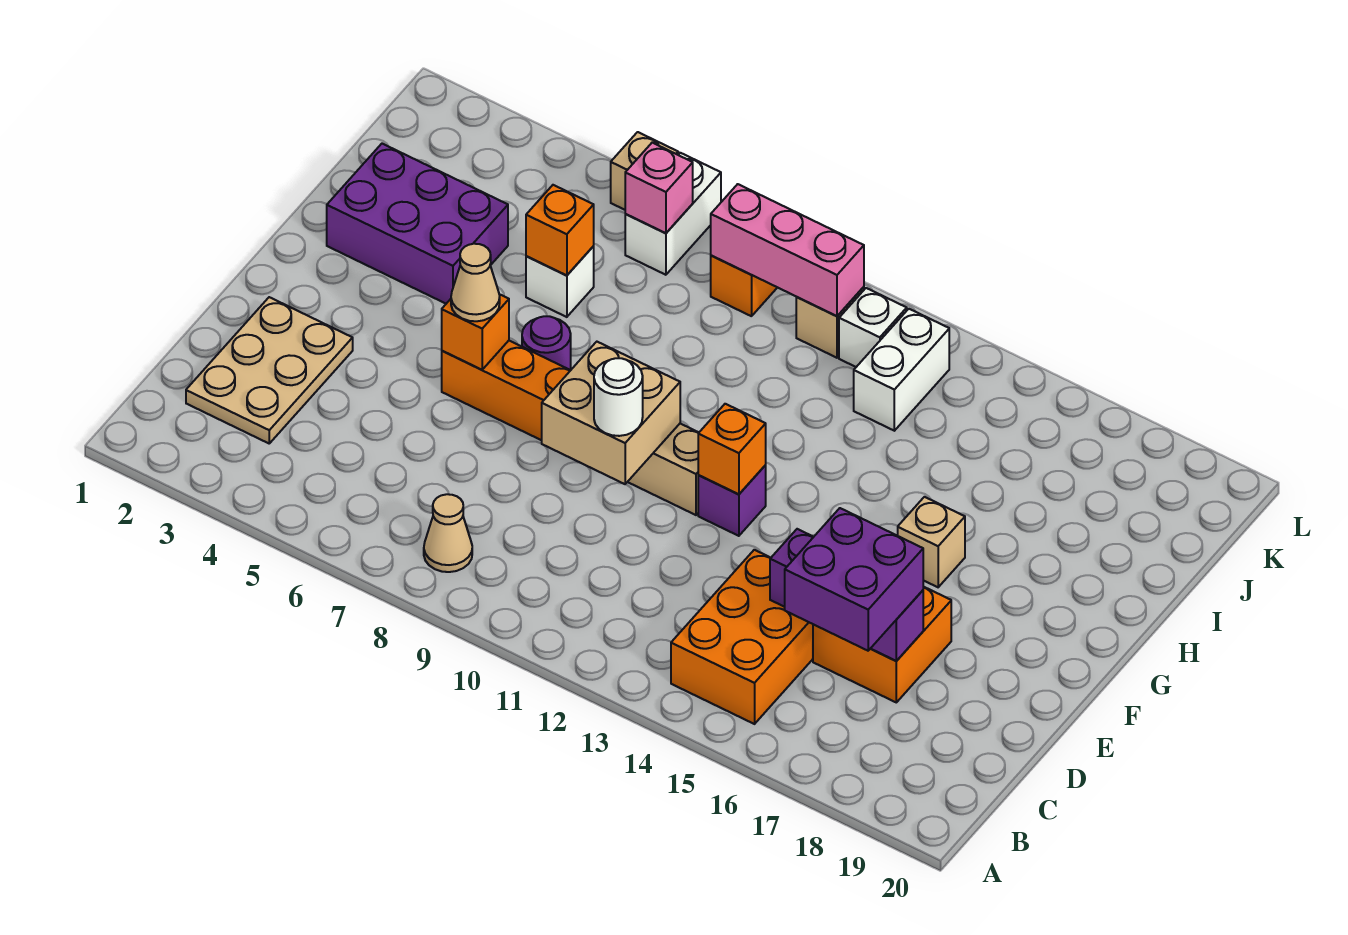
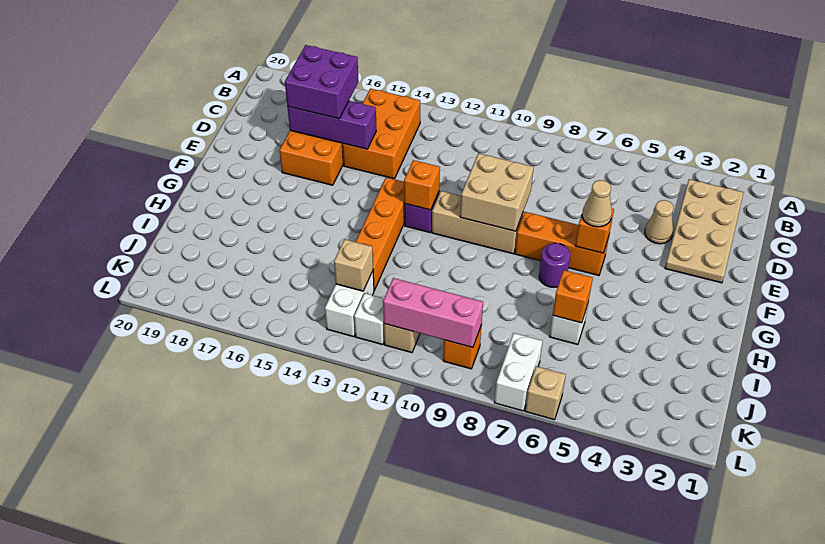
tan 1x1 cone [424,494,472,572] -> tan 1x1 cone moved to [645,200,673,244]
tan 2x3 plate [186,297,353,443] -> tan 2x4 plate [665,179,744,283]
white 1x1 round brick [594,358,643,436] -> none
none -> orange 1x4 brick [356,177,404,290]
tan 1x1 brick [898,497,965,587] -> tan 1x1 brick moved to [334,239,373,291]
purple 2x3 brick [327,144,508,304] -> none
pink 1x1 brick [625,143,693,233] -> none

